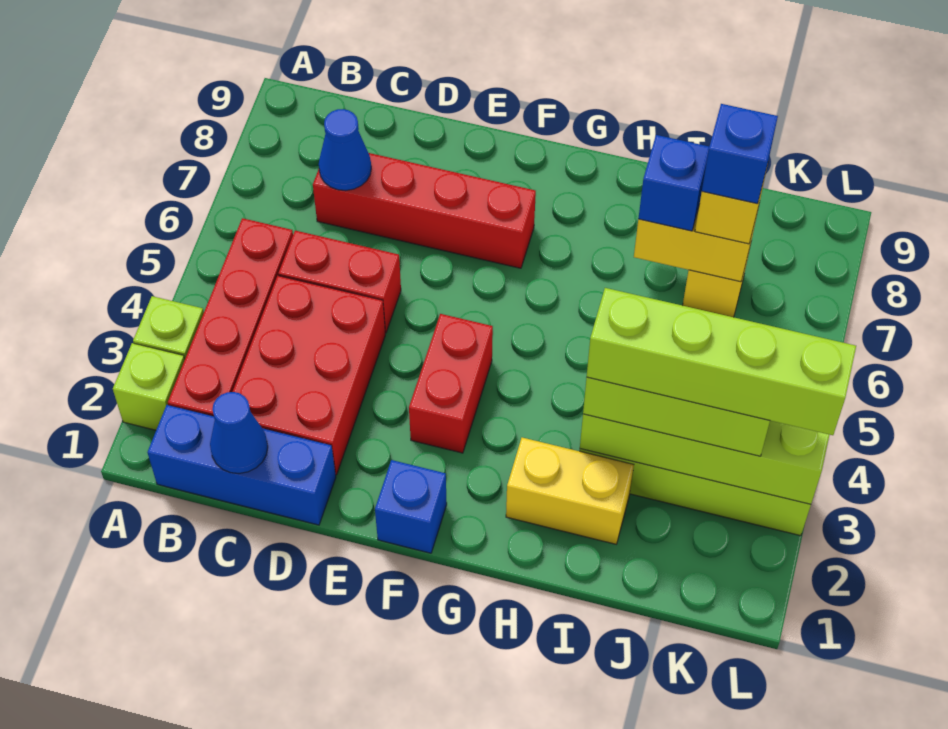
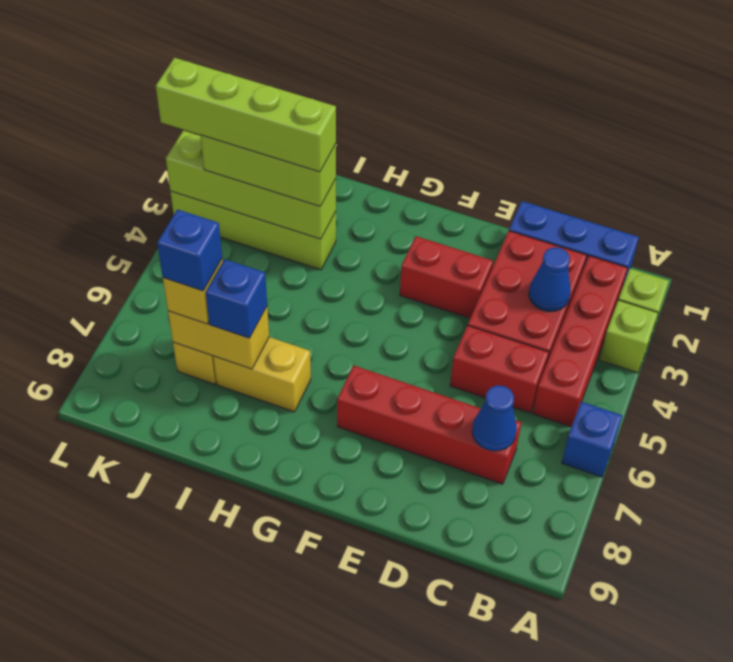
blue 1x1 cone [210,392,268,473] -> blue 1x1 cone moved to [529,247,571,312]
blue 1x1 brick [375,460,447,553] -> blue 1x1 brick moved to [562,402,622,477]
red 1x2 brick [409,314,493,453] -> red 1x2 brick turned to [400,236,493,318]
yellow 1x2 brick [506,438,634,544] -> yellow 1x2 brick moved to [213,337,311,412]

